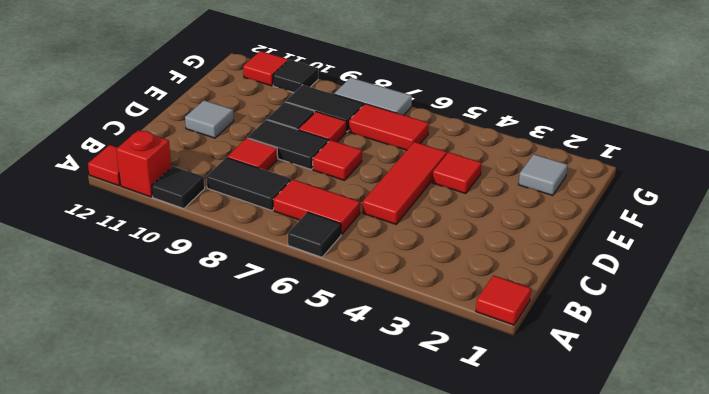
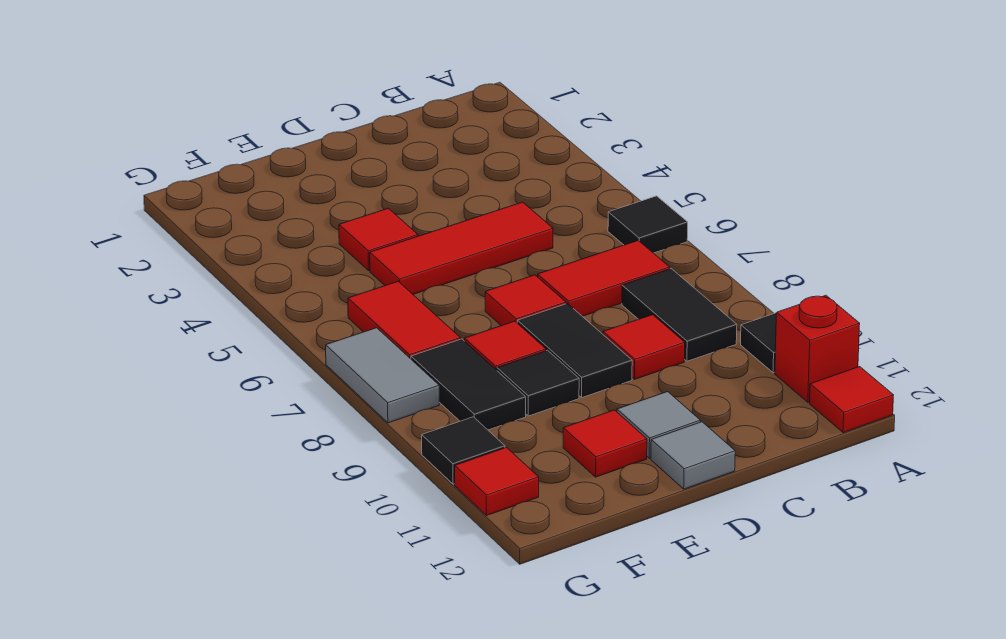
red 1x1 tile [476,275,531,325] -> red 1x1 tile moved to [563,410,647,477]
red 1x2 tile [273,179,360,235] -> red 1x2 tile turned to [538,240,670,316]
grey 1x1 tile [519,154,568,196] -> grey 1x1 tile moved to [651,422,735,489]

